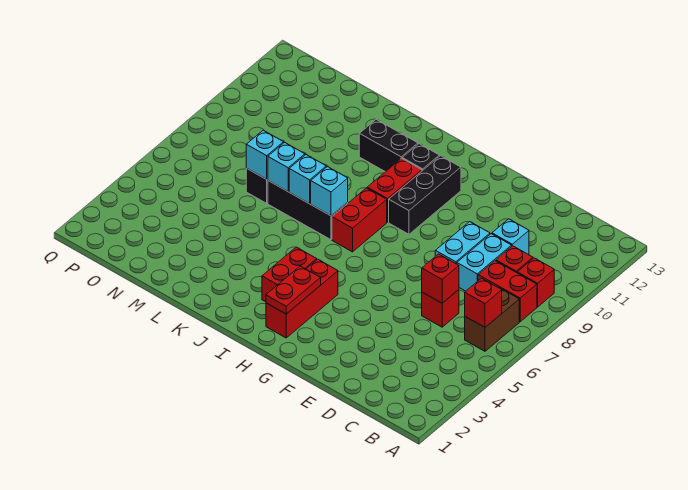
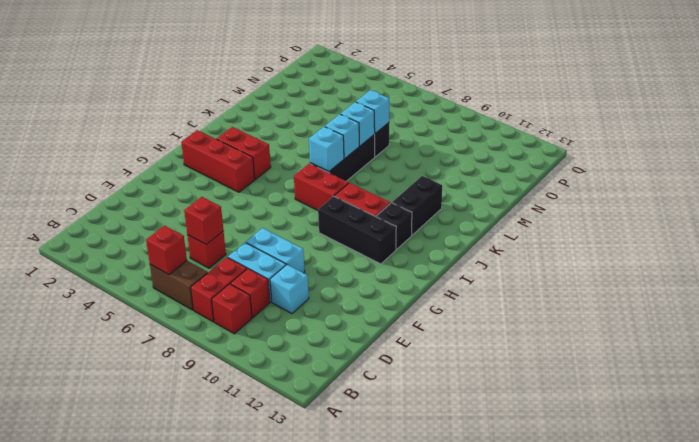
red 1x2 plate [266,266,321,314] -> none

